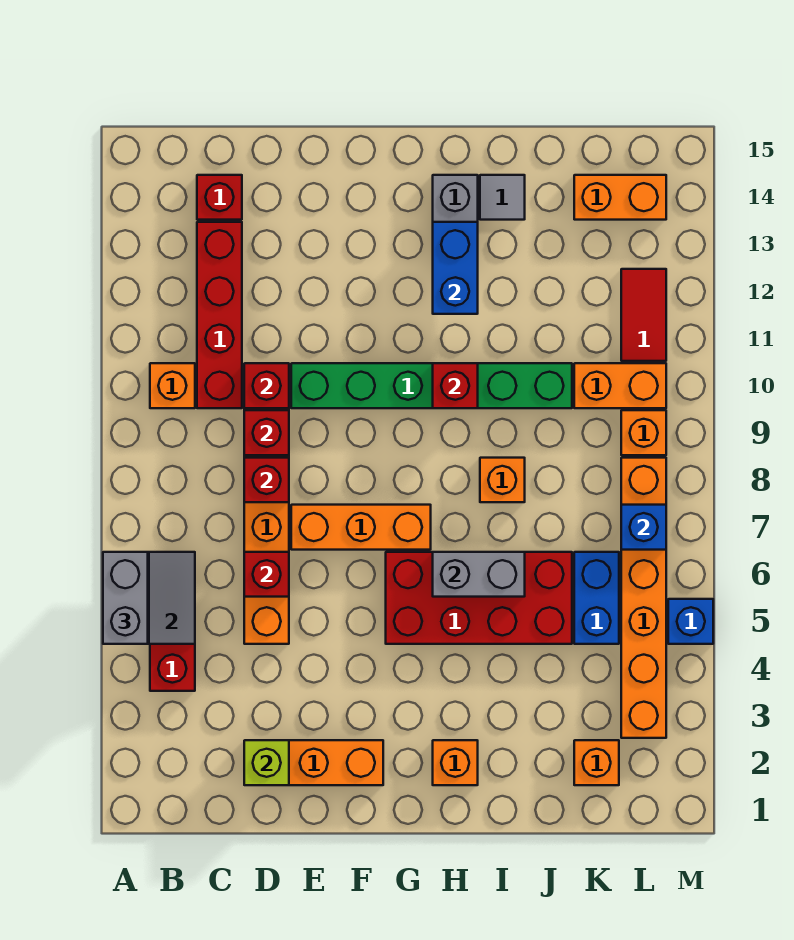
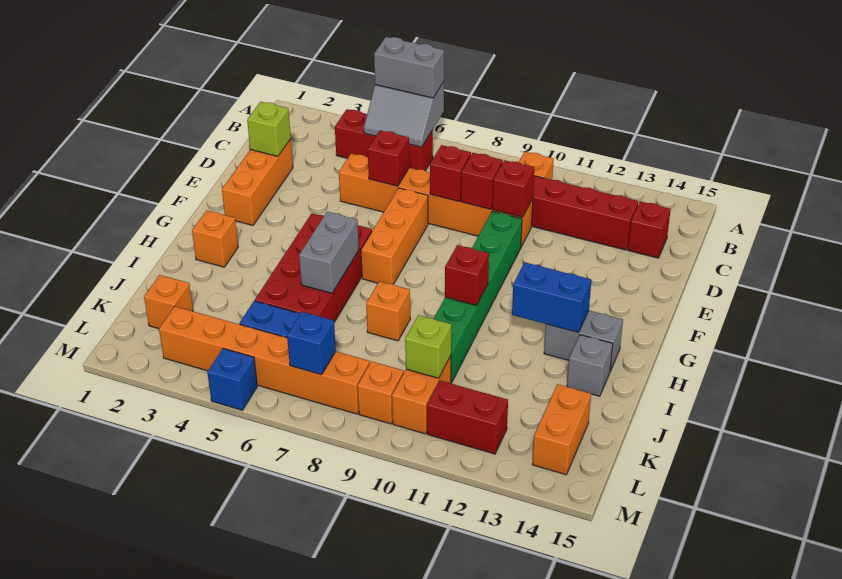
grey 1x1 tile [480,175,525,220] -> grey 1x1 brick [567,335,613,396]
none -> lime 1x1 brick [405,315,451,378]
red 1x2 tile [621,269,666,361] -> red 1x2 brick [427,381,508,454]

